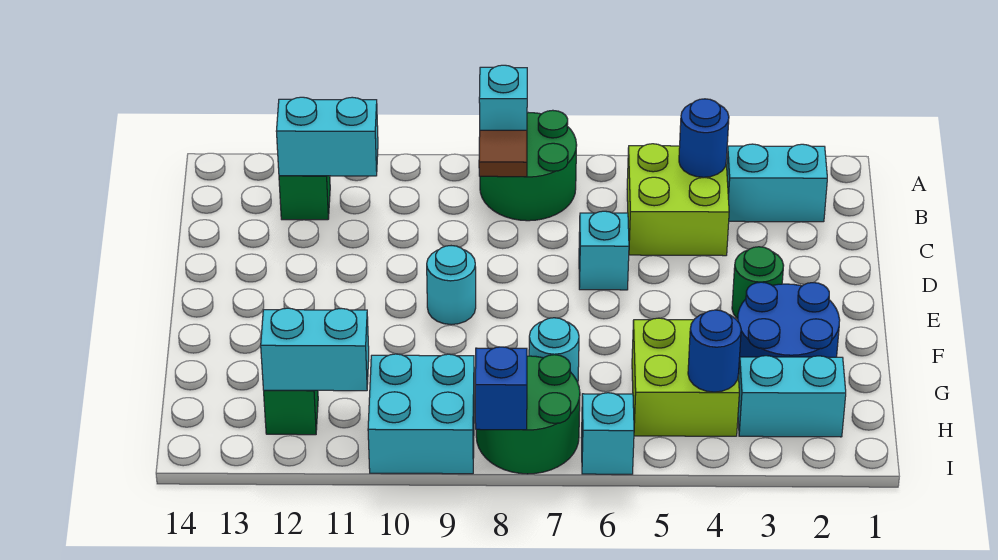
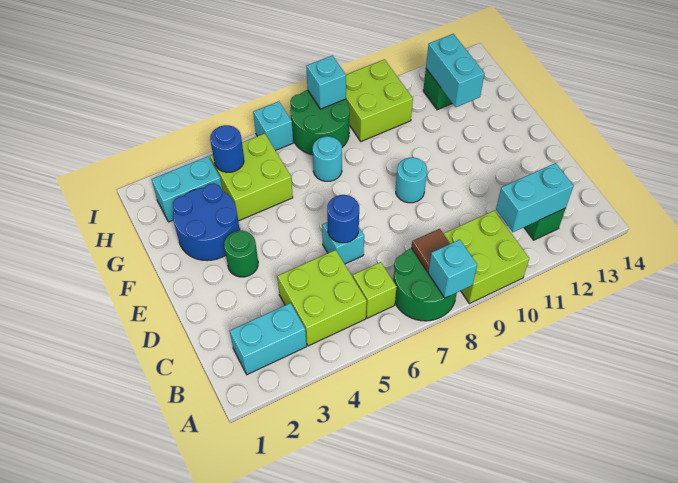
none -> lime 2x2 brick [443,210,529,304]
blue 1x1 round brick [679,99,729,177] -> blue 1x1 round brick moved to [327,195,359,243]
none -> lime 1x1 brick [353,262,396,318]
cyan 2x2 brick [368,354,474,474] -> lime 2x2 brick [346,59,413,141]
cyan 1x2 brick [261,308,369,391] -> cyan 1x2 brick turned to [426,34,485,107]
blue 1x1 brick [475,347,527,430] -> cyan 1x1 brick [306,56,346,109]

